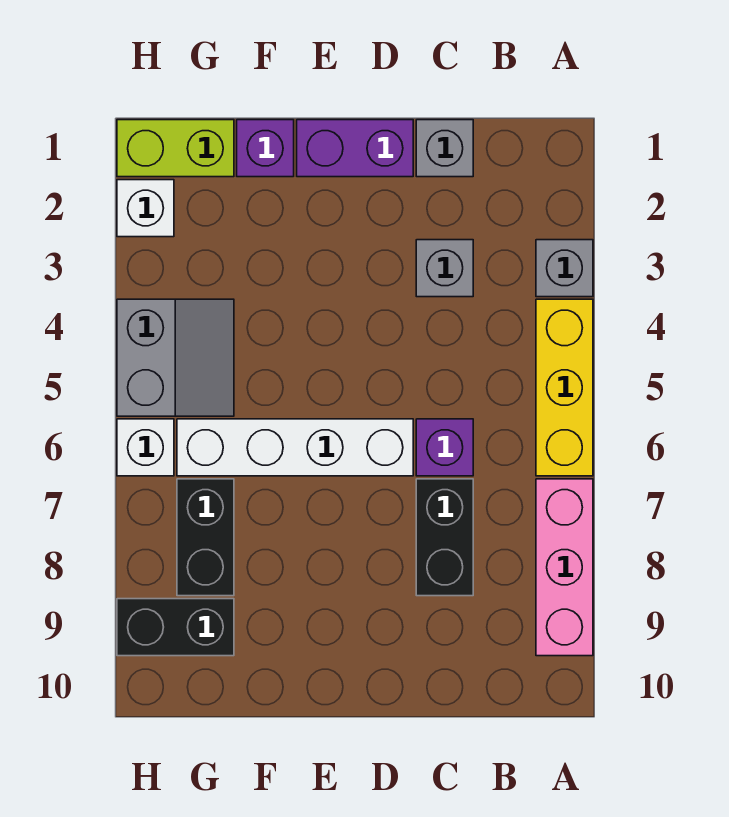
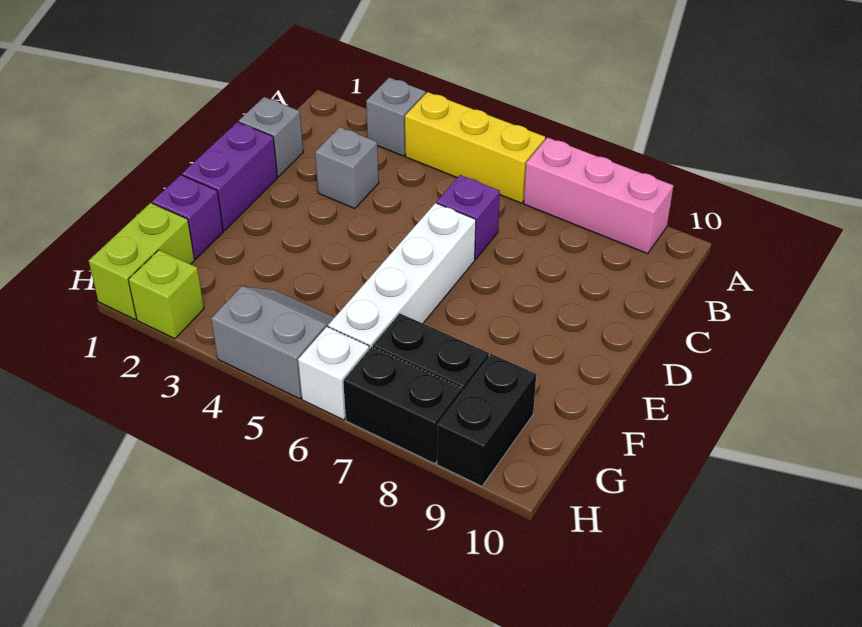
black 1x2 brick [416,479,473,596] -> black 1x2 brick moved to [343,347,462,464]
white 1x1 brick [117,180,174,237] -> lime 1x1 brick [128,250,204,339]

